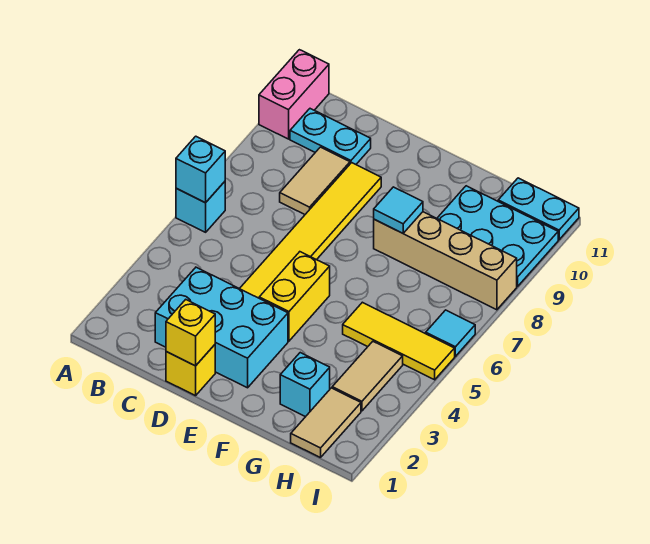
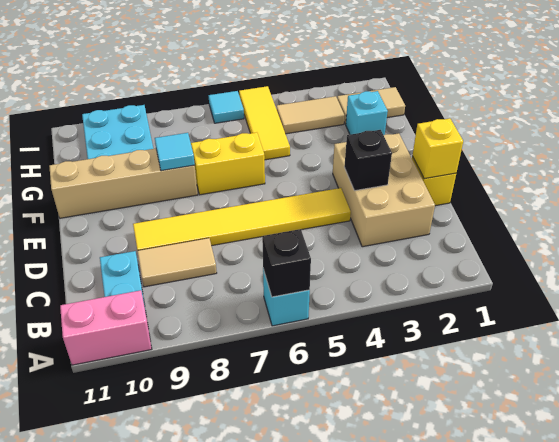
cyan 1x1 brick [176,136,225,203] -> black 1x1 brick [262,229,311,297]
cyan 2x3 brick [155,267,288,388] -> tan 2x3 brick [333,133,435,247]
none -> black 1x1 brick [344,130,392,191]
yellow 1x2 brick [259,252,330,341] -> yellow 1x2 brick moved to [191,132,265,195]
tan 1x4 brick [374,212,517,310] -> tan 1x4 brick turned to [49,148,198,218]
cyan 1x2 plate [498,178,579,240] -> none

